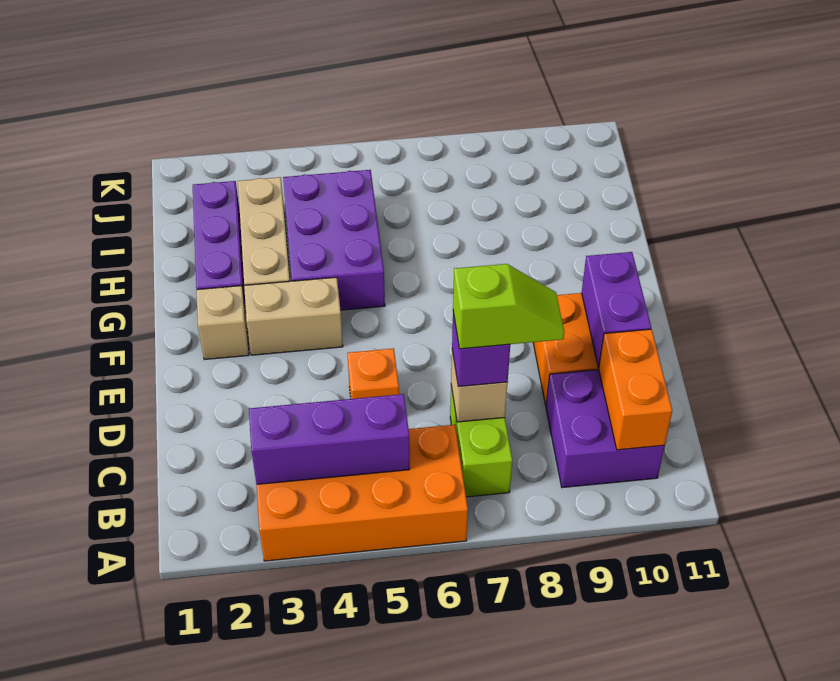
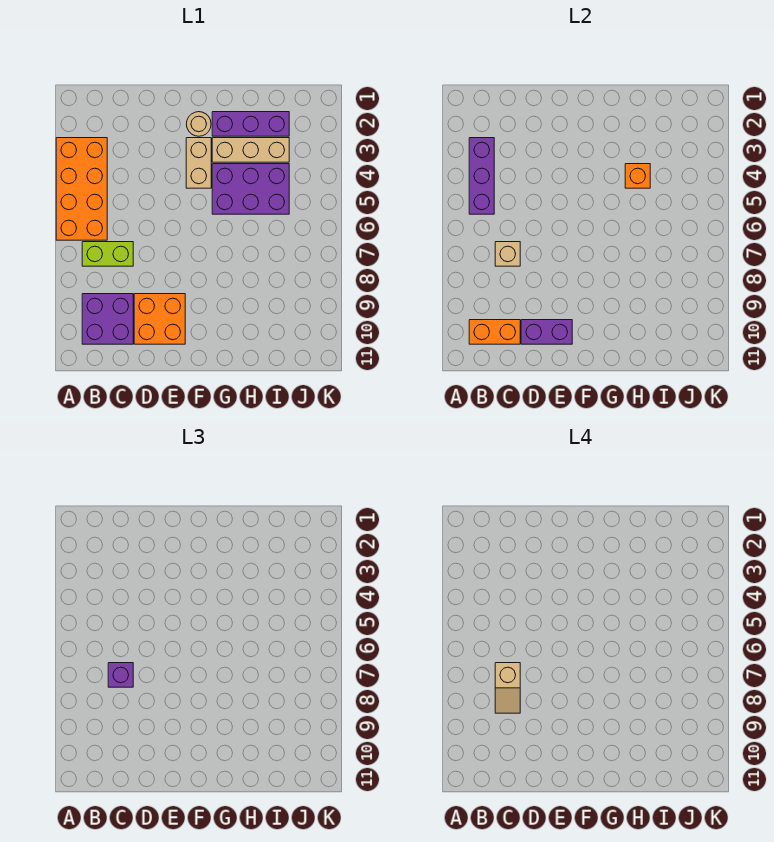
lime 1x2 slope [453,264,564,349] -> tan 1x2 slope [495,663,520,713]
orange 1x1 brick [347,348,399,399] -> orange 1x1 brick moved to [625,164,650,188]
tan 1x1 brick [197,286,249,360] -> tan 1x1 round brick [186,112,211,136]

